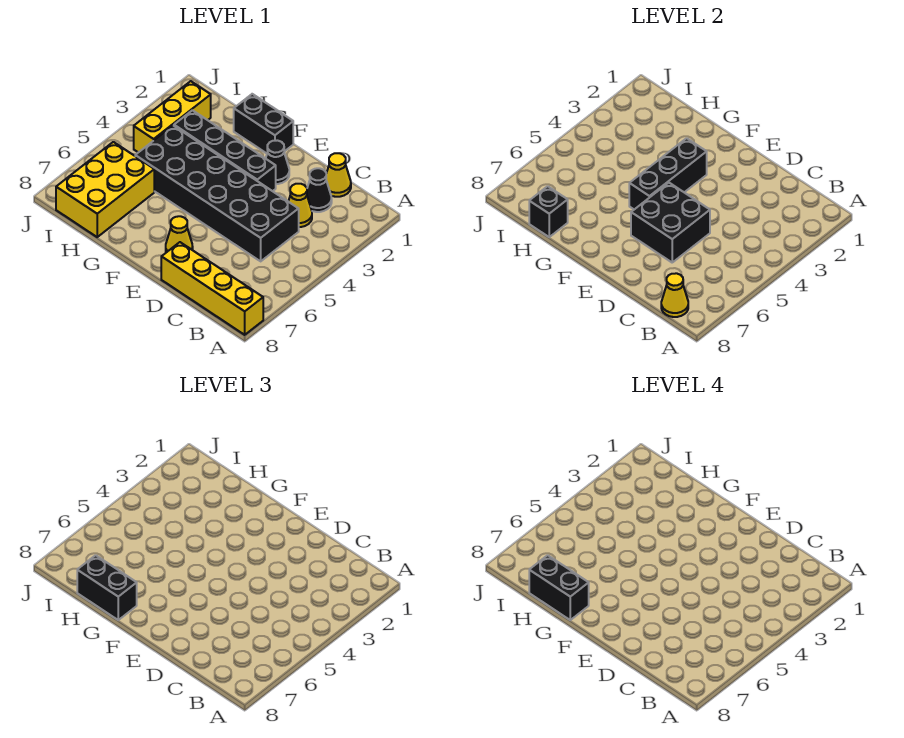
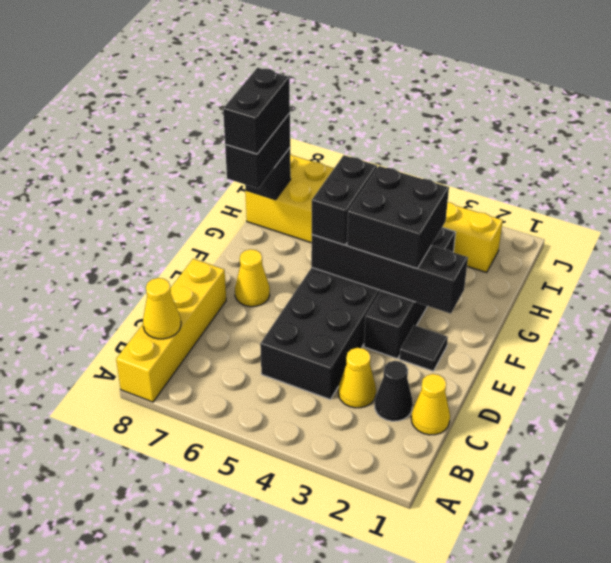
black 2x2 brick [631,183,710,262] -> black 2x2 brick moved to [347,166,449,268]
black 1x1 cone [266,140,289,184] -> black 1x1 tile [399,325,448,371]
black 1x2 brick [234,94,293,153] -> black 1x2 brick moved to [312,155,377,245]
black 1x3 brick [629,138,707,209] -> black 1x4 brick [311,235,468,314]

